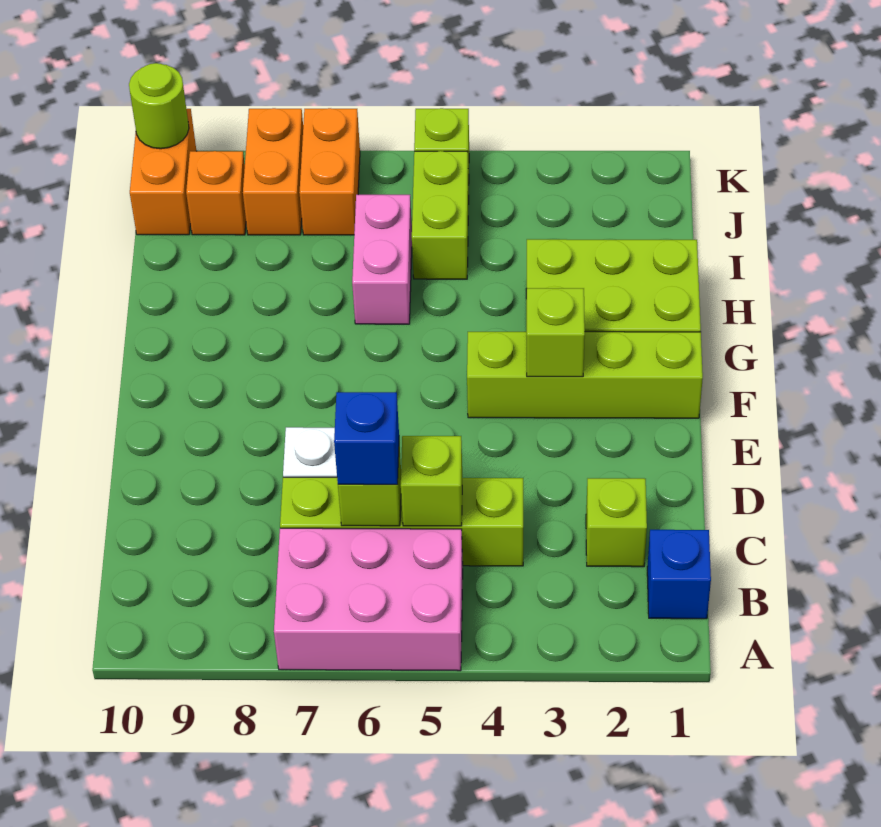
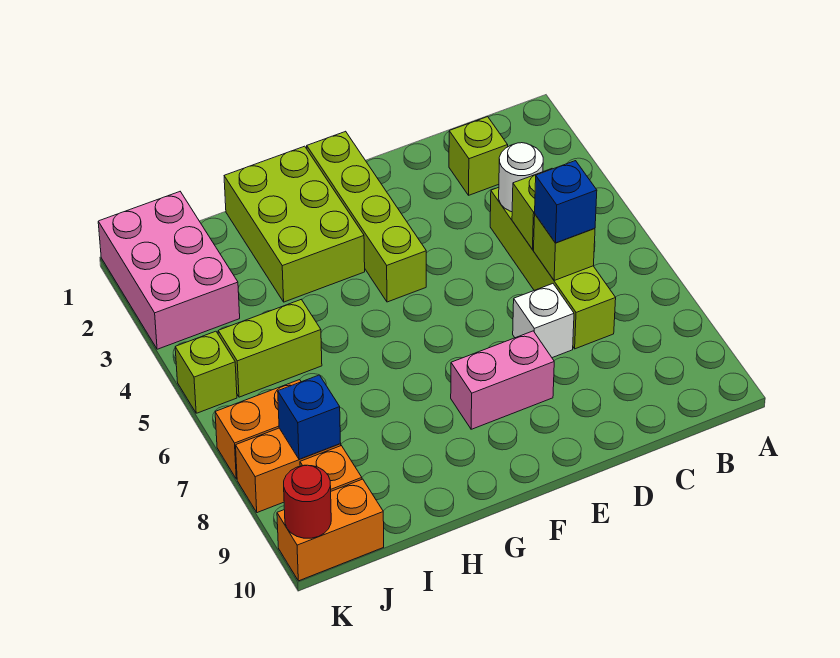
pink 2x3 brick [274,528,463,671] -> pink 2x3 brick moved to [98,192,240,349]
blue 1x1 brick [647,530,711,619] -> blue 1x1 brick moved to [278,375,340,459]
none -> white 1x1 round brick [499,143,543,212]
lime 1x1 brick [526,288,585,377] -> none
pink 1x2 brick [352,195,412,324] -> pink 1x2 brick moved to [451,331,554,429]
lime 1x1 round brick [129,63,189,149] -> red 1x1 round brick [284,465,331,538]

